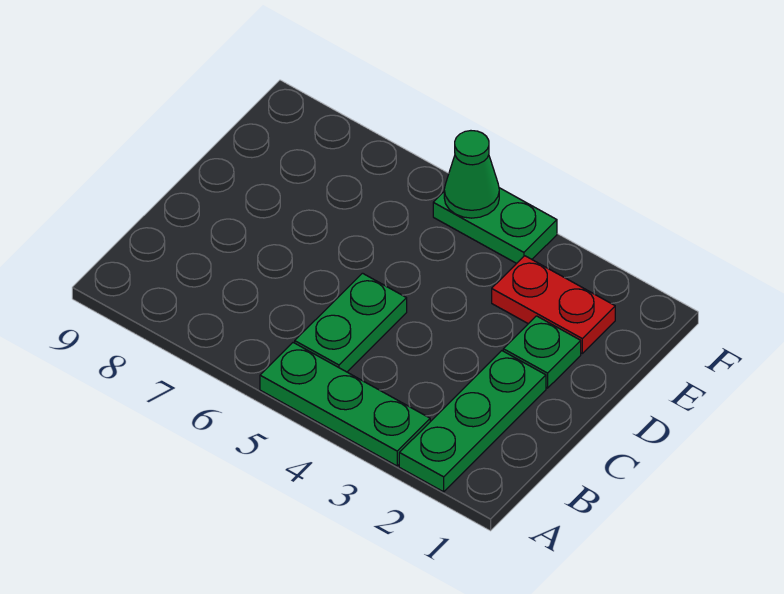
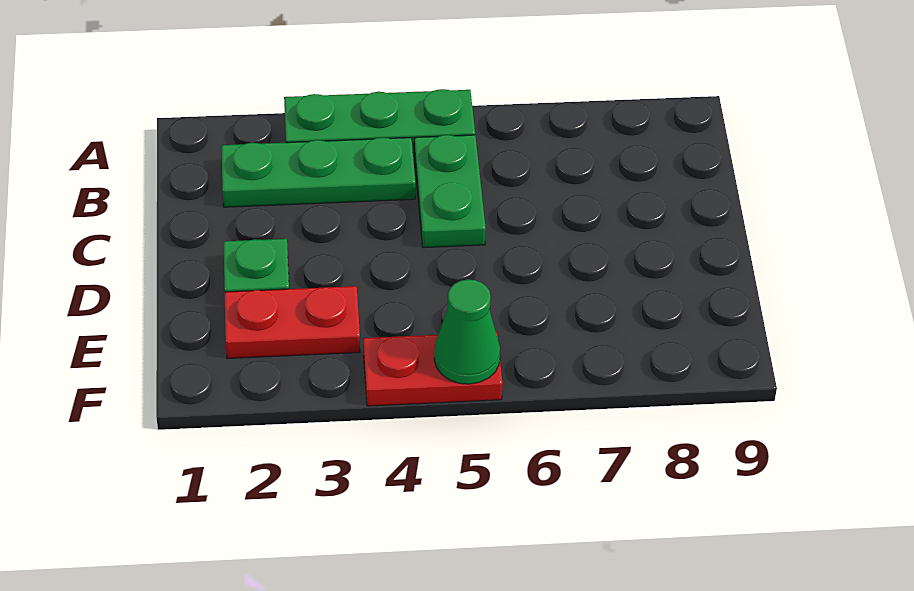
green 1x3 plate [399,351,546,492] -> green 1x3 plate turned to [221,137,415,207]
green 1x2 plate [433,188,557,263] -> red 1x2 plate [363,332,503,406]

